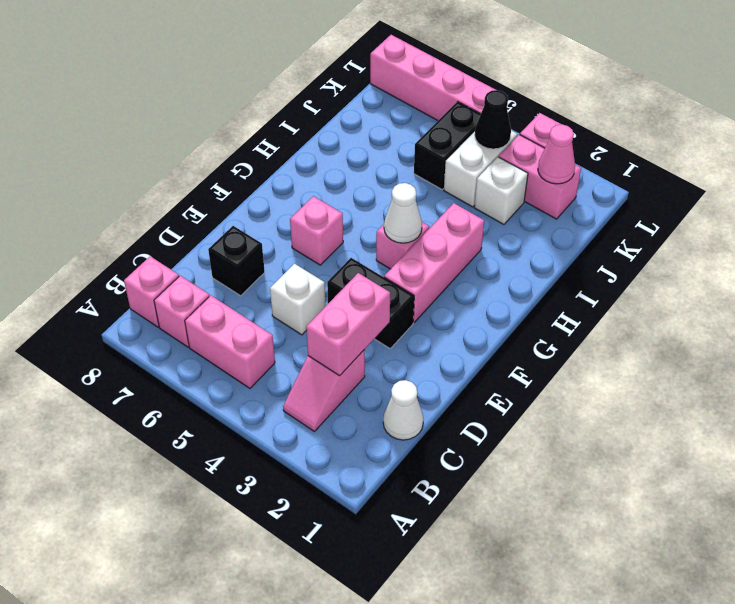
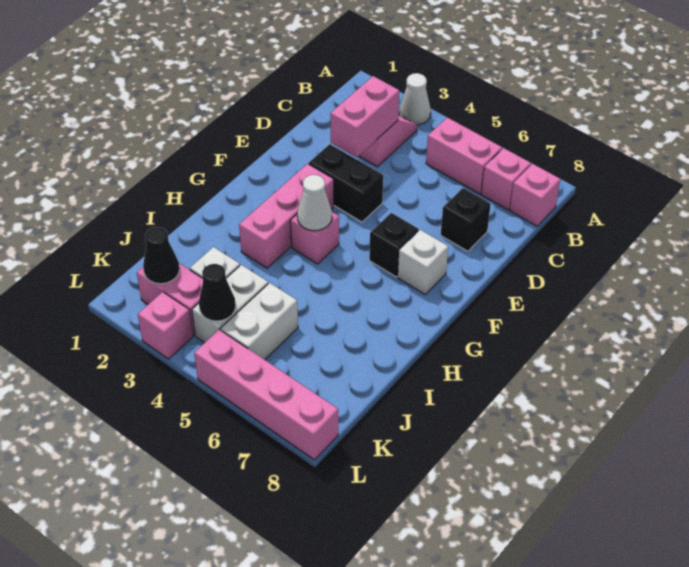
white 1x1 cone [383,380,423,440] -> white 1x1 cone moved to [399,73,431,125]
white 1x1 brick [270,264,326,335] -> white 1x1 brick moved to [398,230,448,294]
pink 1x1 brick [290,196,343,265] -> black 1x1 brick [369,213,419,277]
black 1x2 brick [414,102,481,189] -> white 1x2 brick [221,283,298,360]
pink 1x1 cone [538,124,575,184] -> black 1x1 cone [143,227,180,284]

